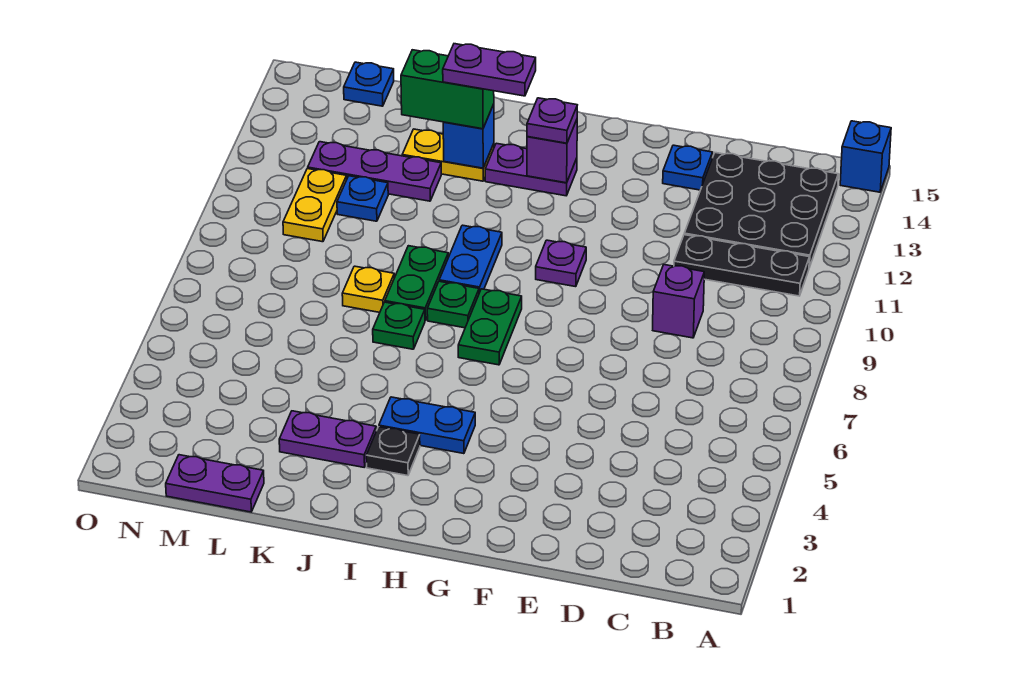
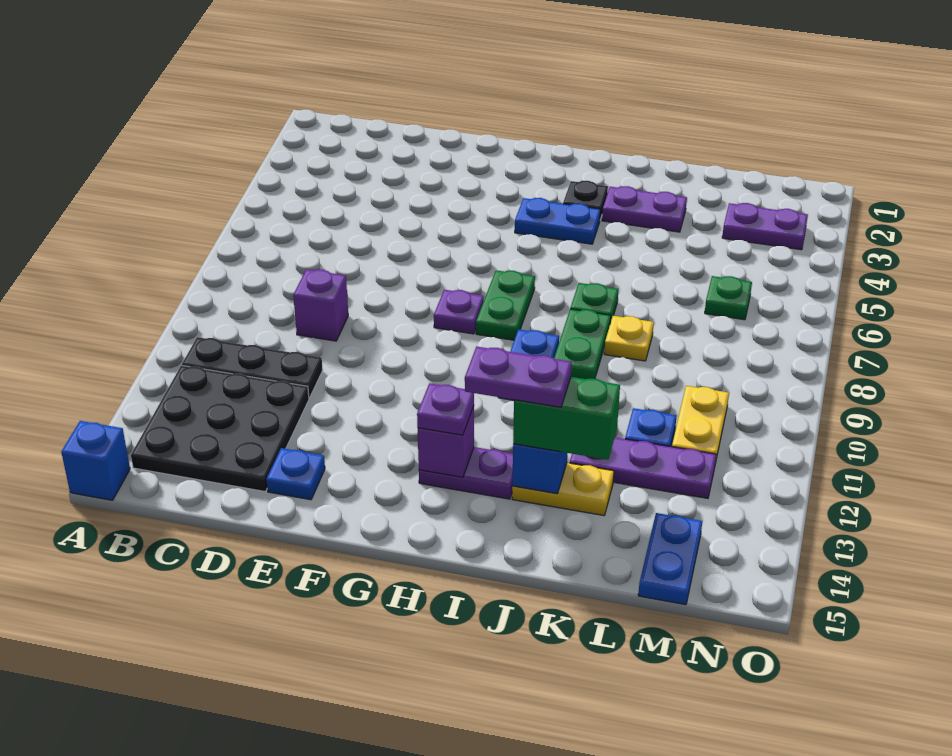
purple 1x1 plate [536,240,586,287] -> purple 1x1 plate moved to [434,290,484,334]
green 1x1 plate [427,281,479,328] -> green 1x1 plate moved to [705,276,752,320]
purple 1x2 plate [166,455,264,512] -> purple 1x2 plate moved to [722,203,808,250]
blue 1x1 plate [344,62,394,106] -> blue 1x2 plate [638,513,702,605]

